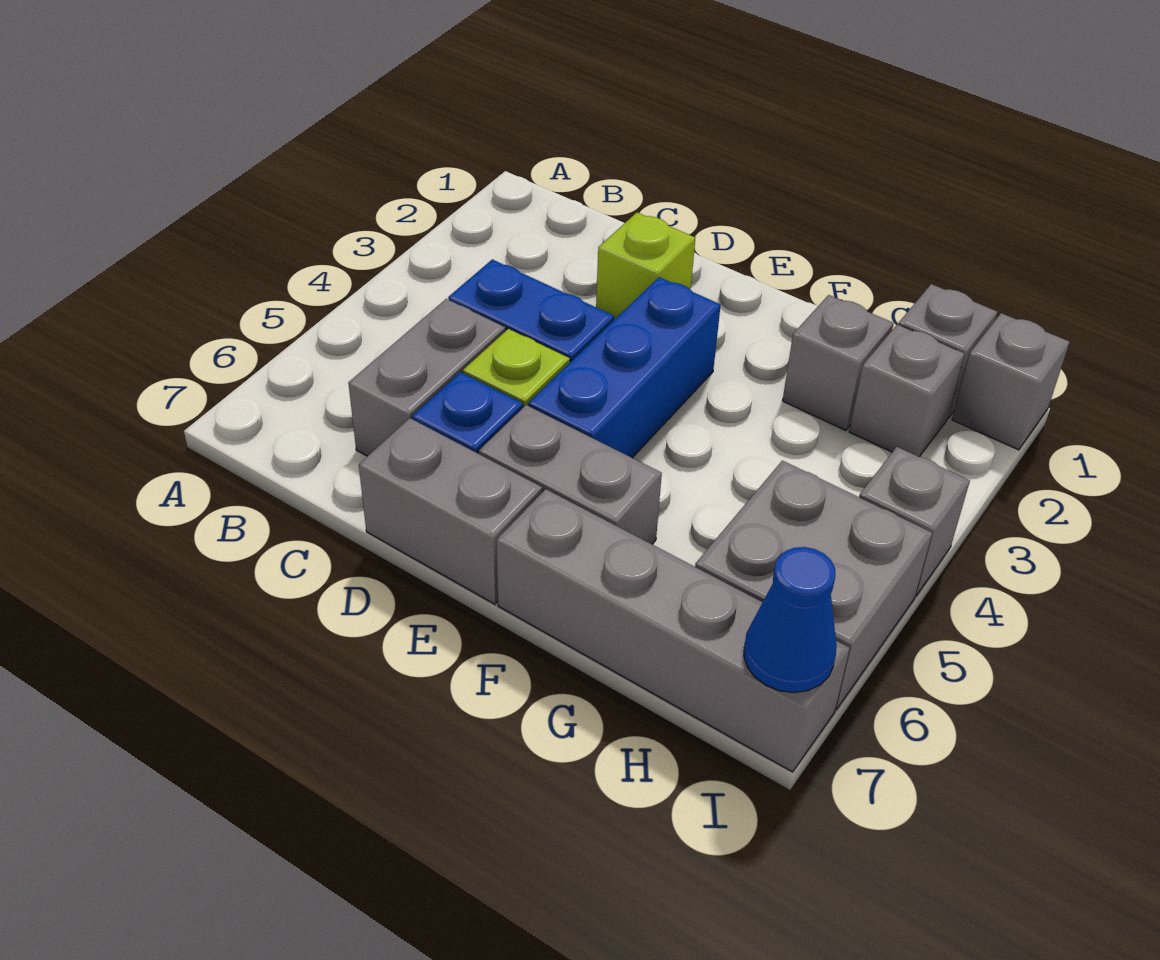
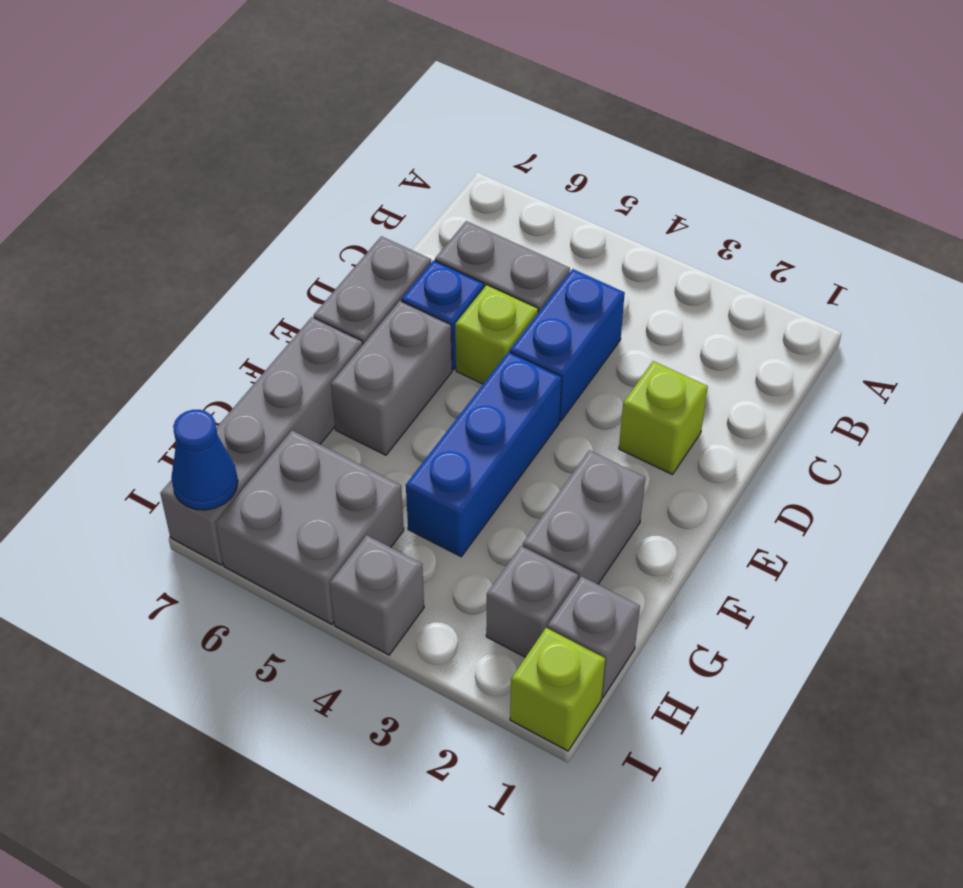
blue 1x3 brick [528,277,721,458] -> blue 1x3 brick turned to [406,352,562,557]
grey 1x1 brick [783,295,894,430] -> grey 1x2 brick [522,450,645,584]
grey 1x1 brick [952,313,1069,450] -> lime 1x1 brick [510,628,605,751]

